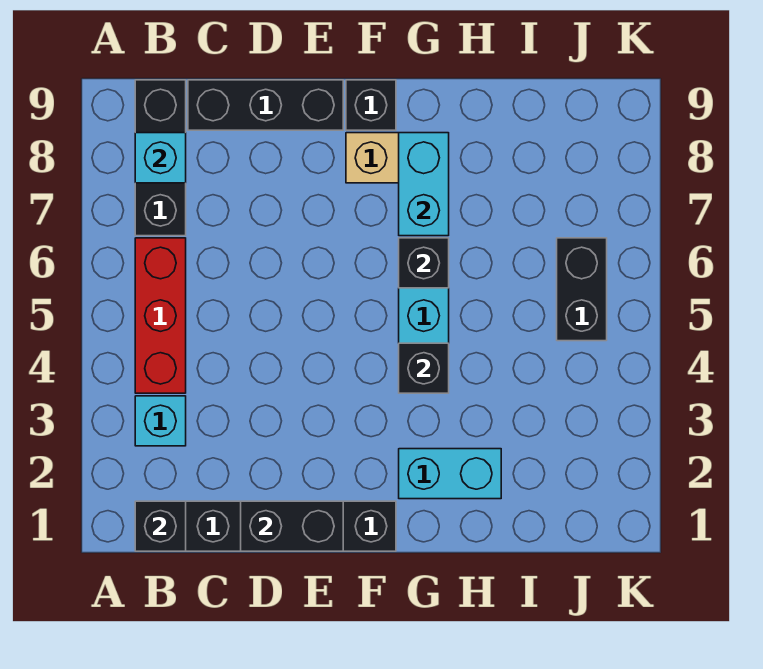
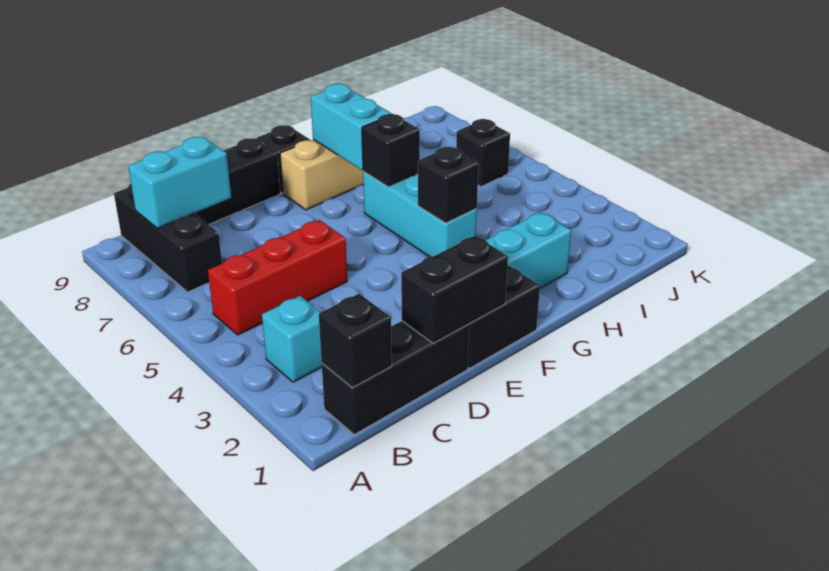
red 1x3 brick [135,238,186,393] -> red 1x3 brick turned to [208,220,347,335]
cyan 1x1 brick [135,133,186,183] -> cyan 1x2 brick [128,137,231,228]
black 1x2 brick [557,238,607,341] -> black 1x1 brick [456,119,510,187]

